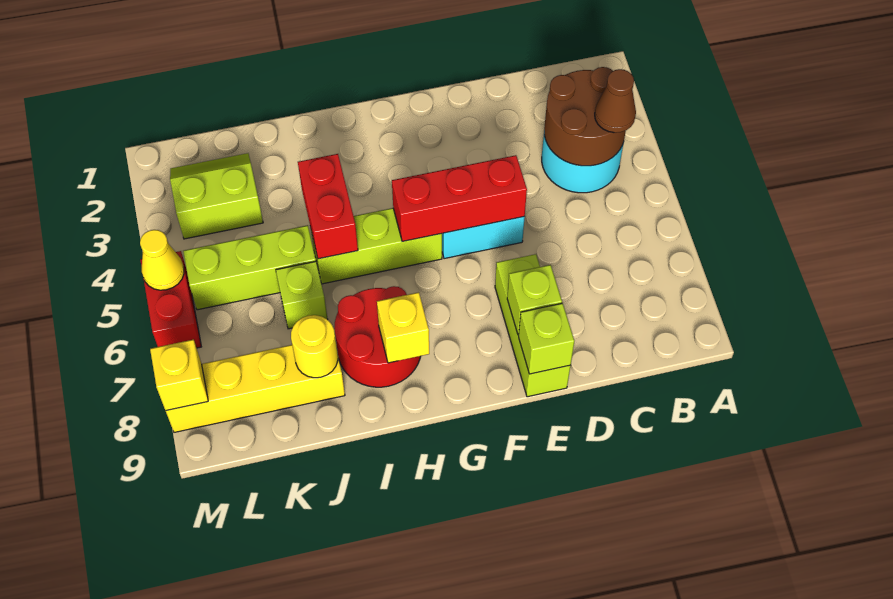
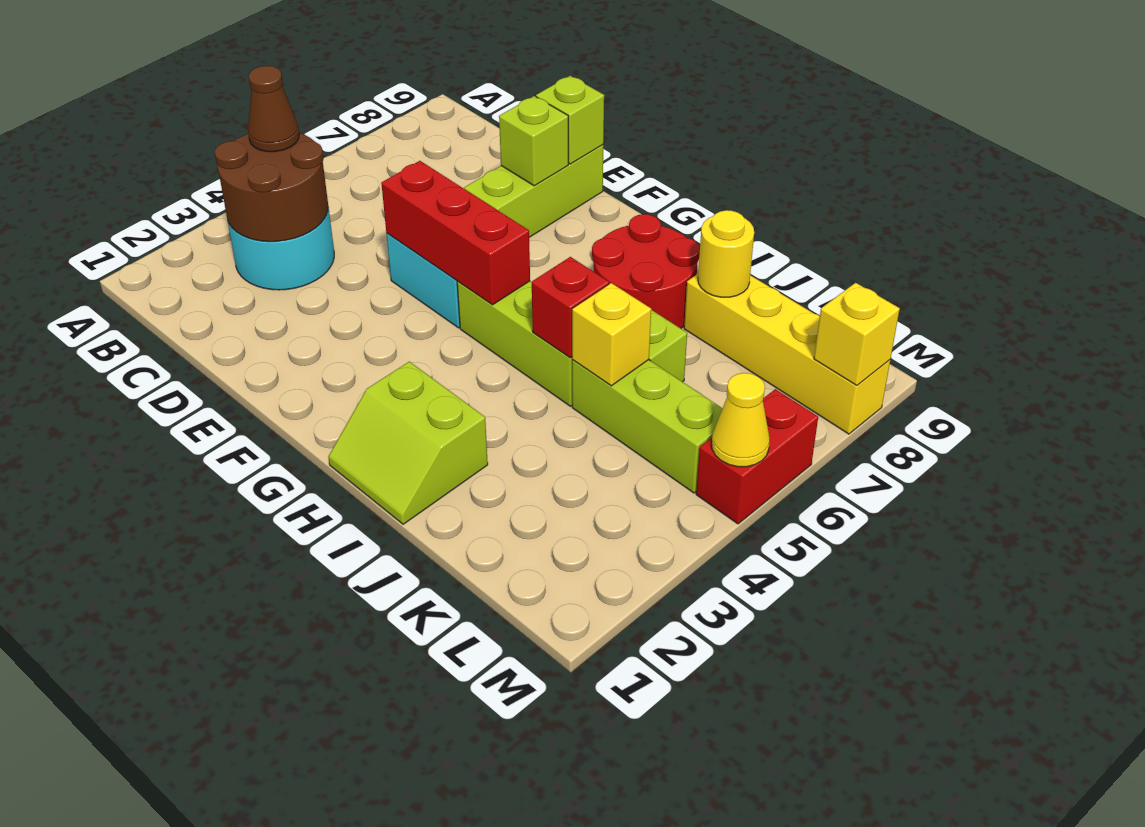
yellow 1x1 brick [377,292,429,363] -> yellow 1x1 brick moved to [572,283,651,386]
red 1x2 brick [298,154,358,259] -> red 1x1 brick [532,257,609,358]
lime 2x2 slope [170,153,263,239] -> lime 2x2 slope moved to [328,362,488,524]

